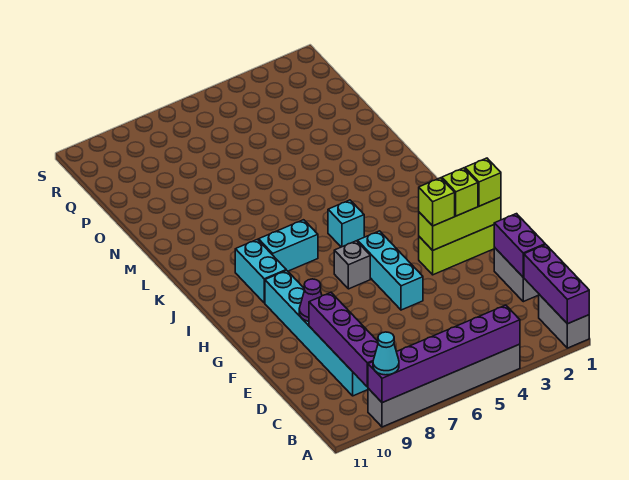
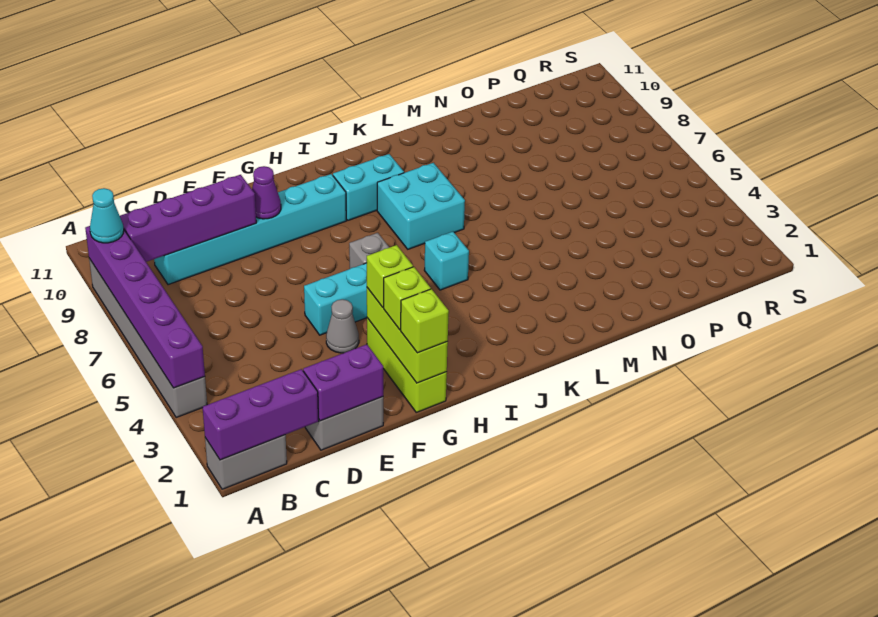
none -> grey 1x1 cone [326,299,359,353]
cyan 1x2 brick [259,220,318,271] -> cyan 2x2 brick [377,163,465,249]

